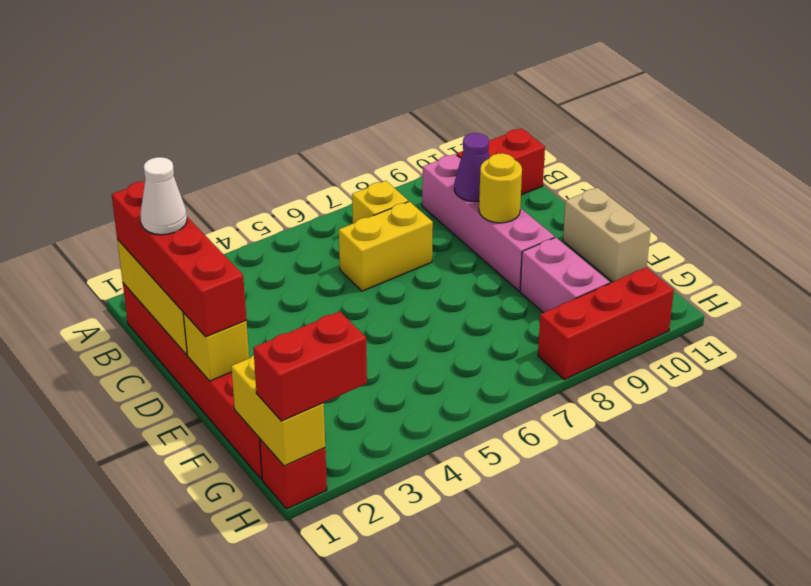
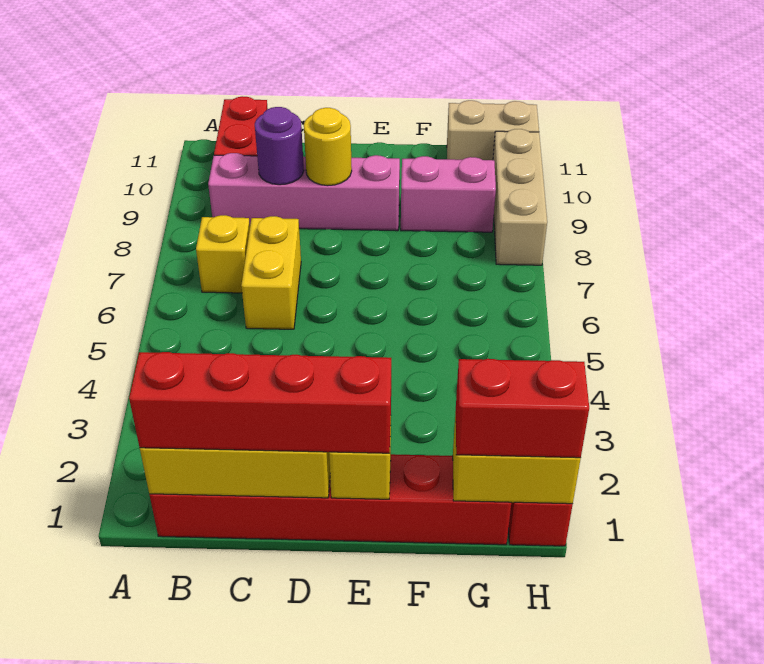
white 1x1 cone [141,157,187,235] -> none
purple 1x1 cone [454,133,490,202] -> purple 1x1 round brick [255,107,304,185]
tan 1x2 brick [563,188,651,282] -> tan 1x2 brick moved to [447,100,539,160]
red 1x2 brick [253,311,367,421] -> red 1x2 brick turned to [456,359,589,458]
red 1x3 brick [538,267,674,380] -> tan 1x3 brick [493,129,547,265]

